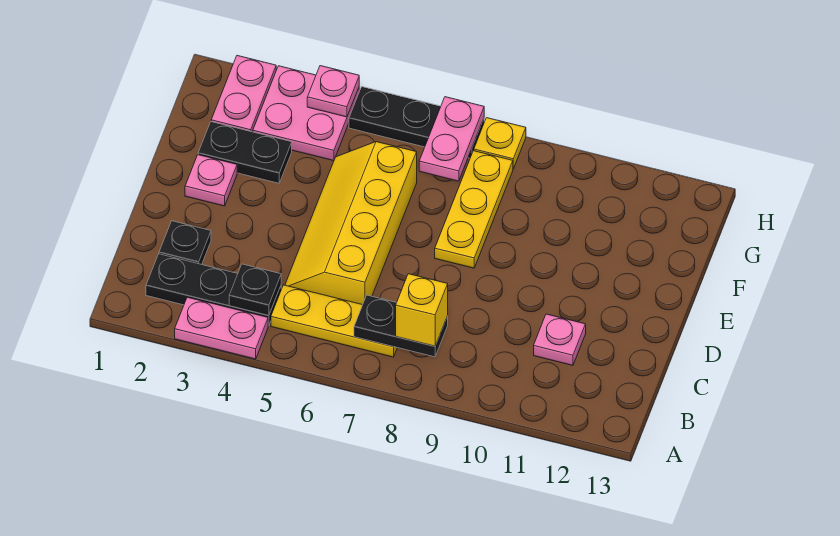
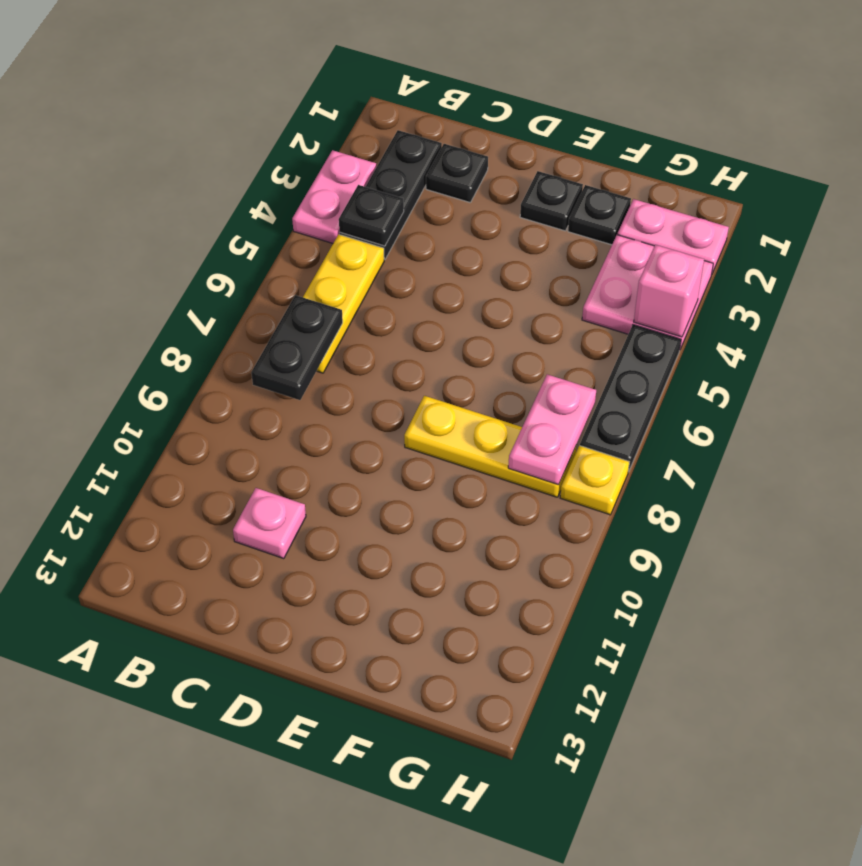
yellow 1x1 brick [396,274,448,346] -> none
yellow 2x4 slope [285,142,417,305] -> none
pink 1x1 plate [185,155,237,206] -> black 1x1 plate [520,171,583,231]
black 1x2 plate [198,122,292,183] -> black 1x1 plate [568,185,631,245]
pink 1x2 plate [419,97,484,181] -> pink 1x2 plate turned to [508,374,596,485]
pink 1x1 plate [307,66,359,117] -> pink 1x1 brick [634,245,704,337]

